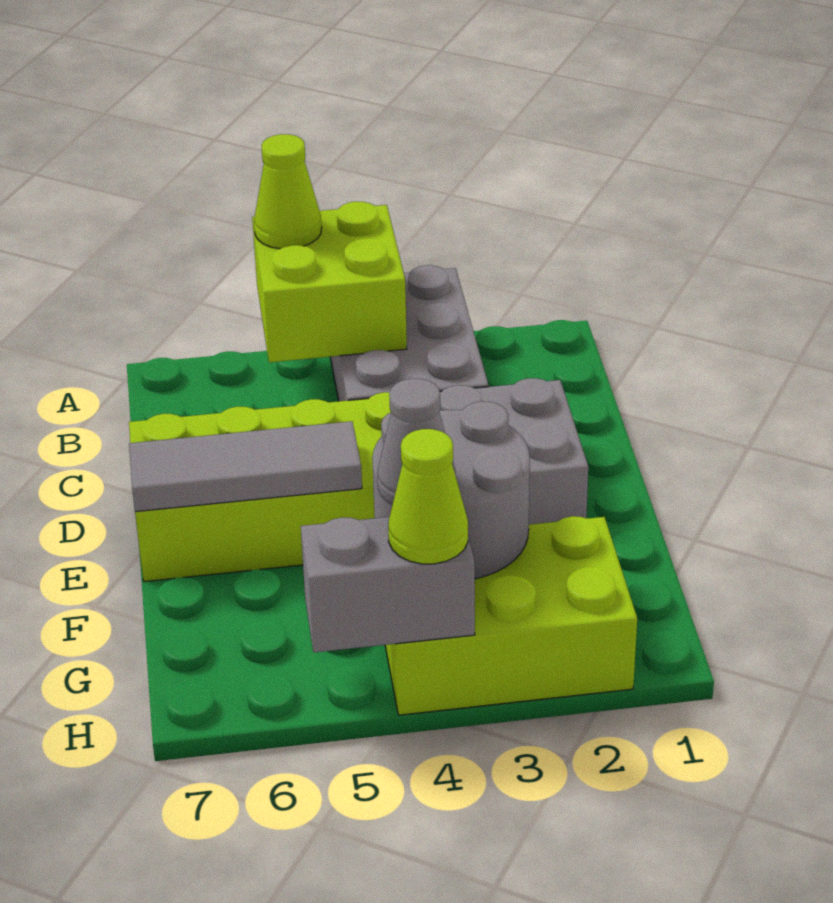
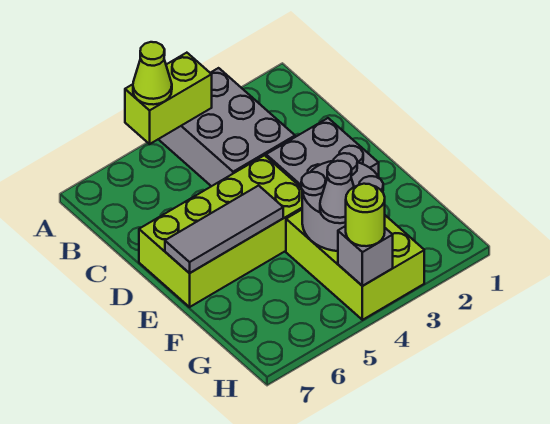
lime 2x2 brick [252,202,407,362] -> lime 1x2 brick [125,53,212,144]
lime 2x3 brick [385,516,637,715] -> lime 2x3 brick turned to [286,210,424,320]
grey 1x2 brick [301,517,475,652] -> grey 1x1 brick [338,226,393,286]
lime 1x1 cone [388,429,468,564] -> lime 1x1 round brick [346,184,385,246]

